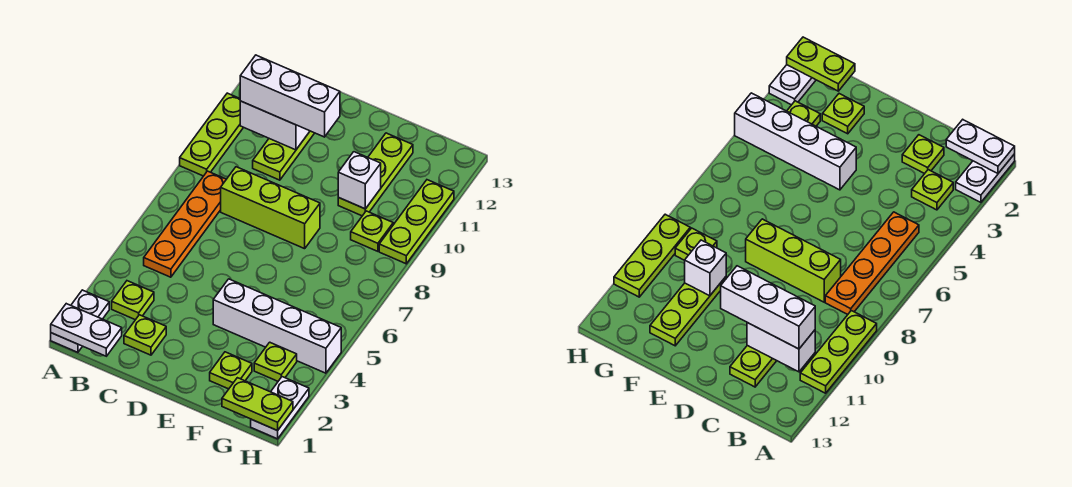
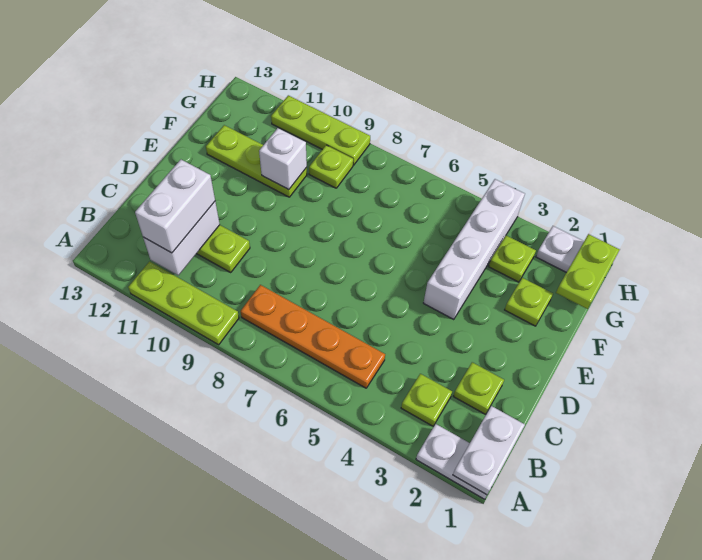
white 1x3 brick [240,55,340,137] -> white 1x2 brick [135,160,215,253]
lime 1x3 brick [221,167,320,249] -> none

